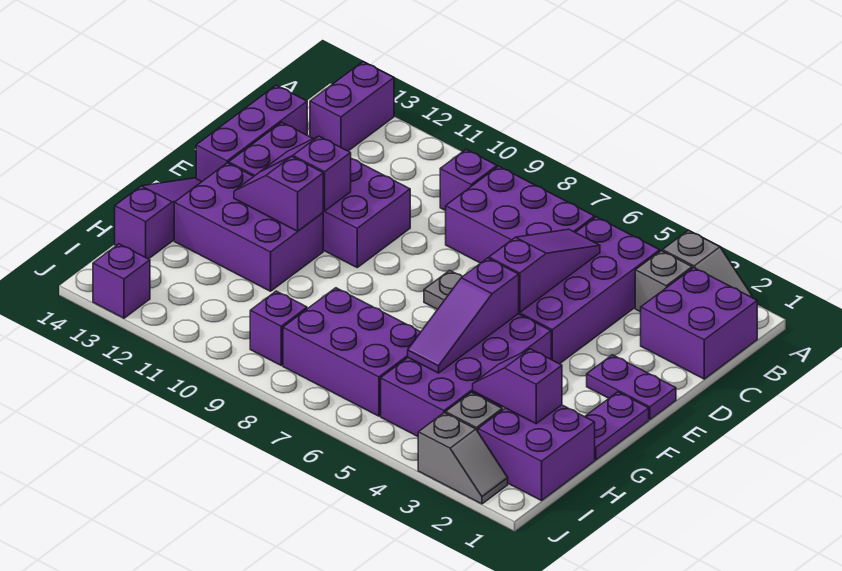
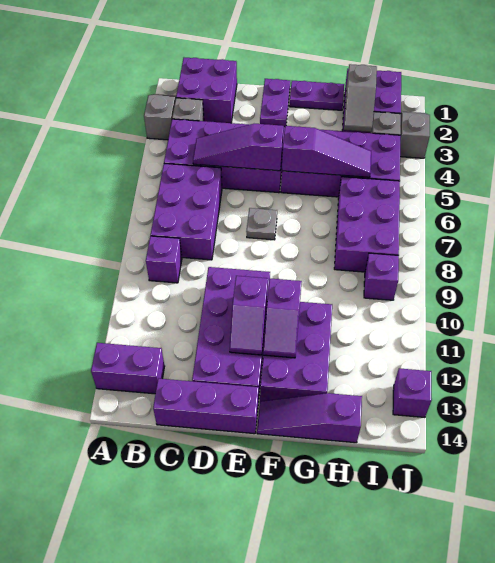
purple 1x2 slope [473,349,562,424] -> grey 1x2 slope [344,64,377,132]

